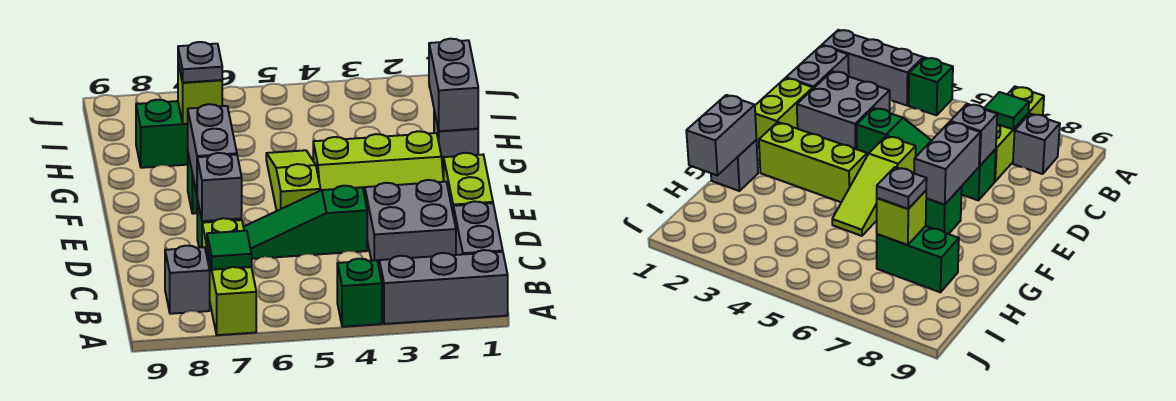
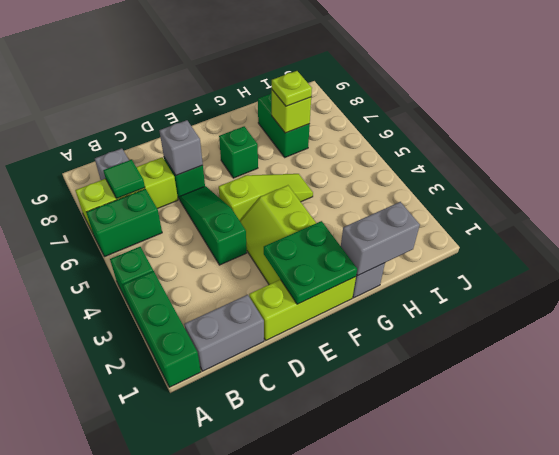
grey 1x3 brick [379,250,508,324] -> green 1x3 brick [123,271,201,387]
none -> green 1x2 brick [86,189,162,257]
grey 2x2 brick [365,180,456,266] -> none
lime 1x2 brick [444,153,493,212] -> lime 1x3 brick [249,277,356,340]
none -> green 2x2 plate [264,221,357,304]
grey 1x2 brick [188,104,237,194] -> none
grey 1x1 plate [178,42,222,83] -> lime 1x1 plate [272,71,312,106]

